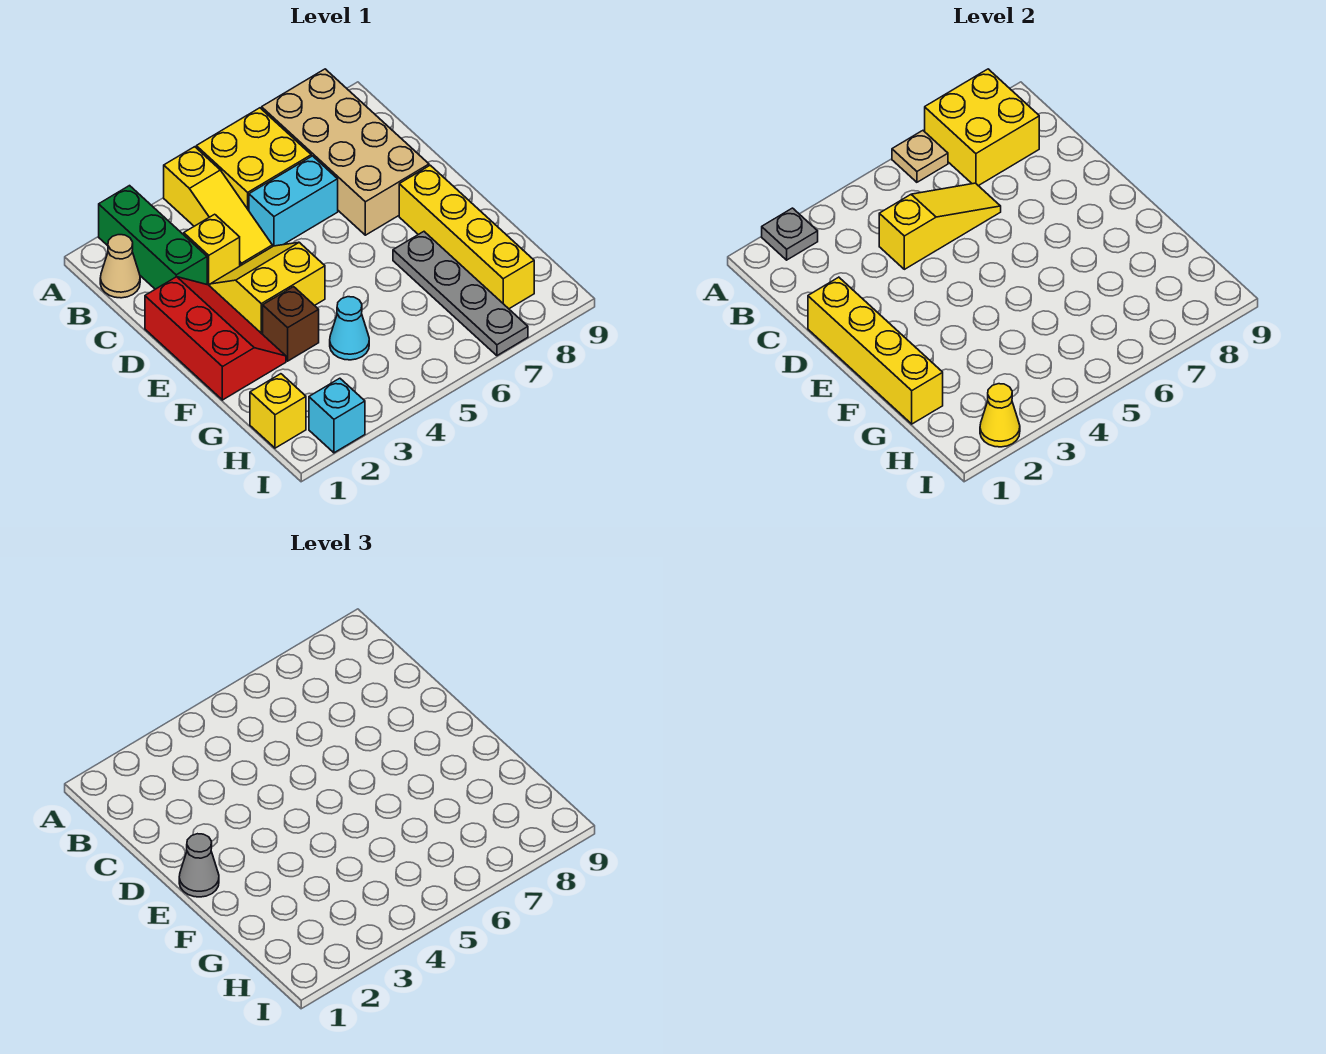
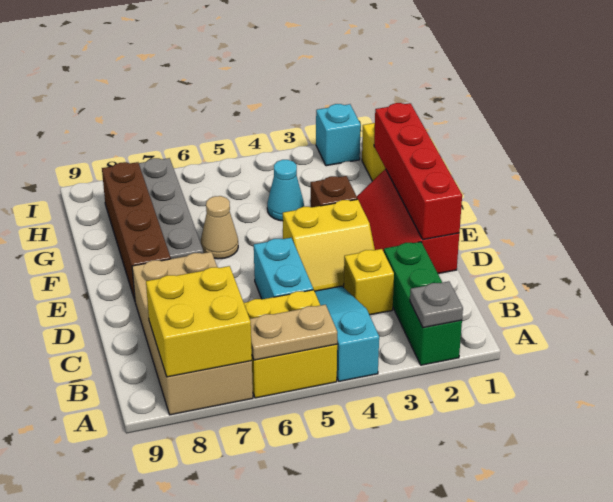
yellow 1x3 slope [164,147,272,266] -> cyan 1x3 slope [315,286,379,381]
tan 1x1 plate [892,131,948,182] -> tan 1x2 plate [250,305,337,360]
tan 1x1 cone [100,235,140,298] -> tan 1x1 cone moved to [201,196,238,259]
yellow 1x3 slope [879,183,1001,269] -> none
cyan 1x2 brick [249,156,338,247] -> cyan 1x2 brick turned to [254,238,313,299]
yellow 1x4 brick [808,277,943,424] -> red 1x4 brick [374,103,462,240]
grey 1x1 cone [179,834,219,897] -> none
yellow 1x4 brick [399,165,534,309] -> brown 1x4 brick [102,162,171,300]
yellow 1x1 cone [980,384,1020,447] -> none

